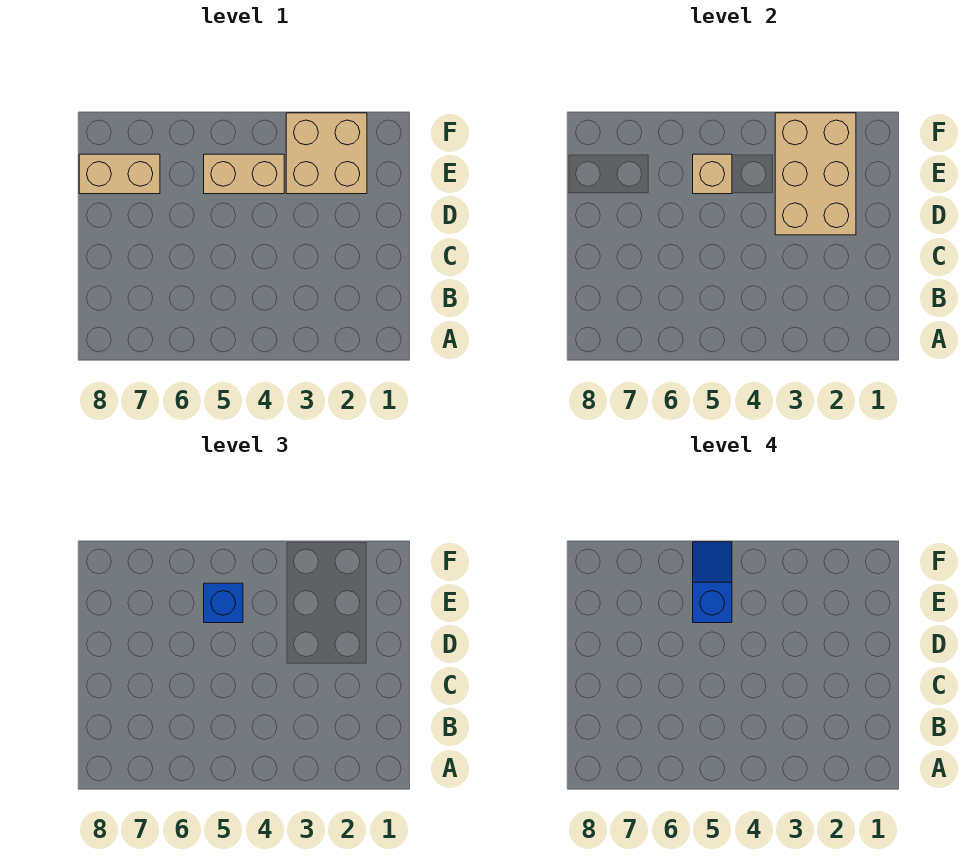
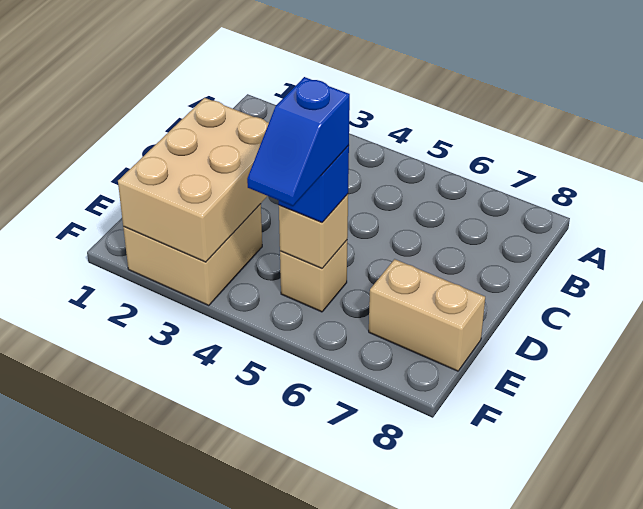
tan 1x2 brick [204,154,284,194] -> tan 1x1 brick [280,240,347,312]

